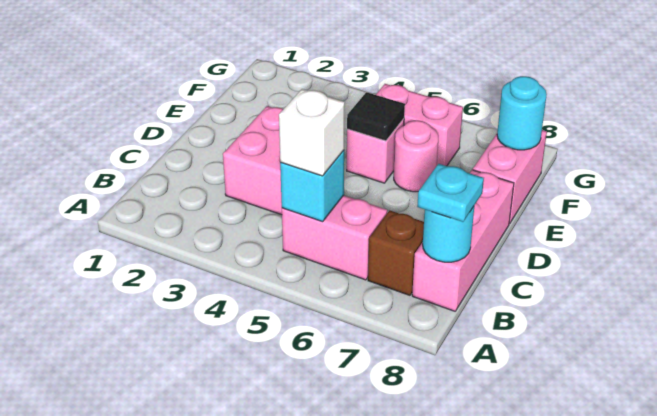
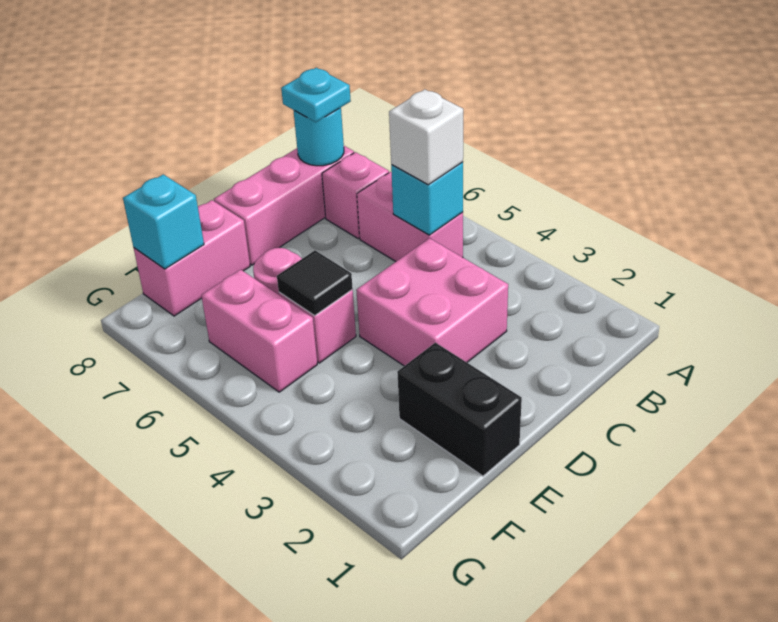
brown 1x1 brick [368,211,424,295] -> pink 1x1 brick [322,152,389,238]
none -> black 1x2 brick [397,342,522,476]
cyan 1x1 round brick [497,76,547,150] -> cyan 1x1 brick [123,174,204,269]

